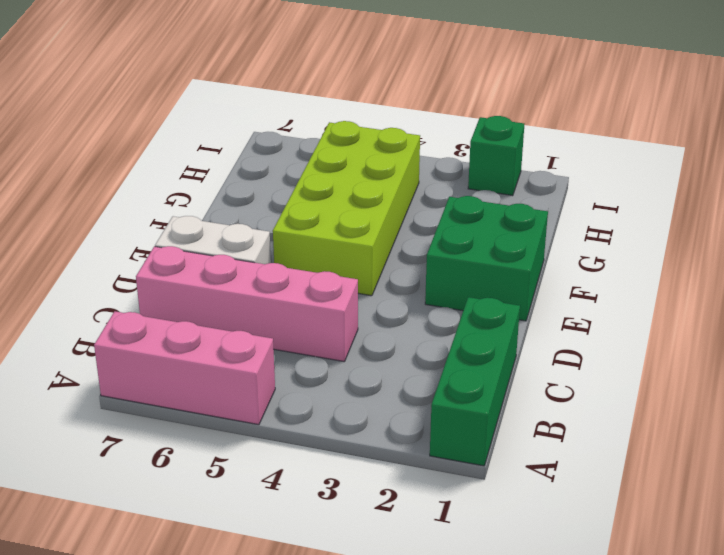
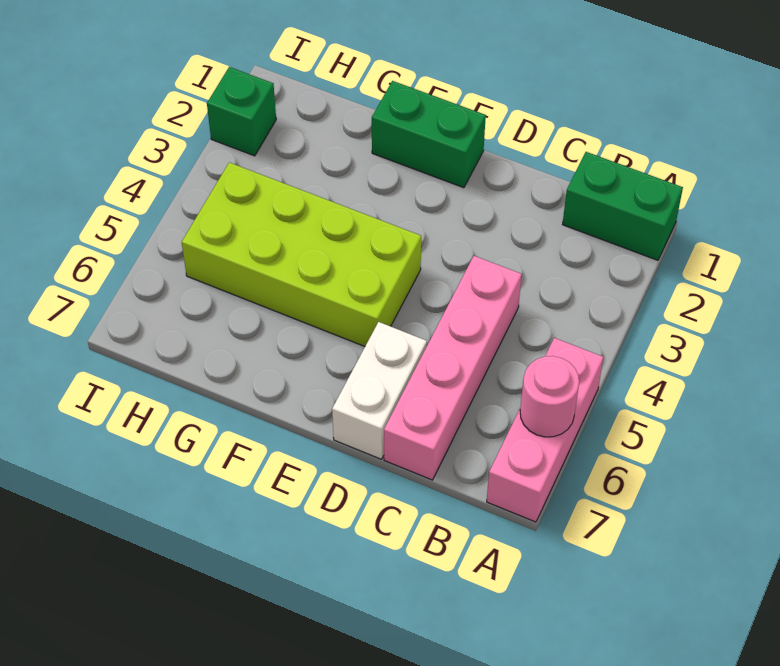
green 1x3 brick [430,297,520,466] -> green 1x2 brick [563,152,683,260]
none -> pink 1x1 round brick [520,356,579,437]
green 2x2 brick [425,196,548,321] -> green 1x2 brick [372,81,486,188]

